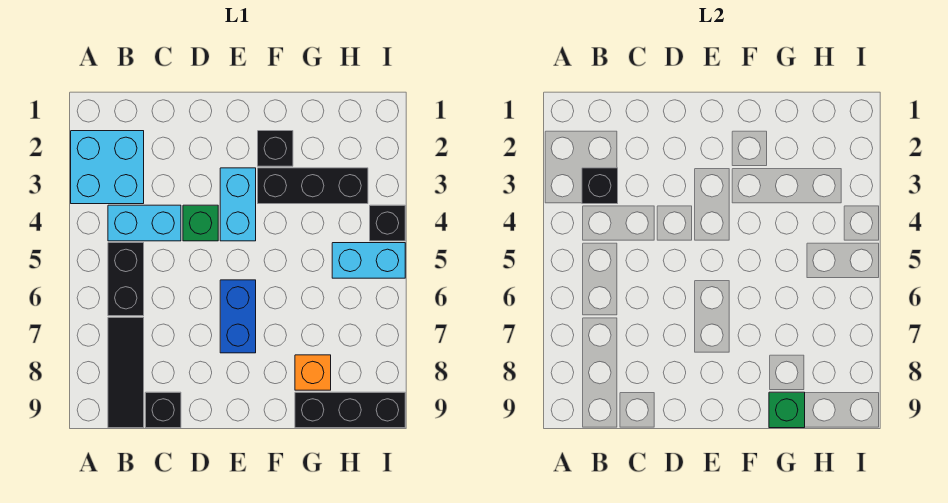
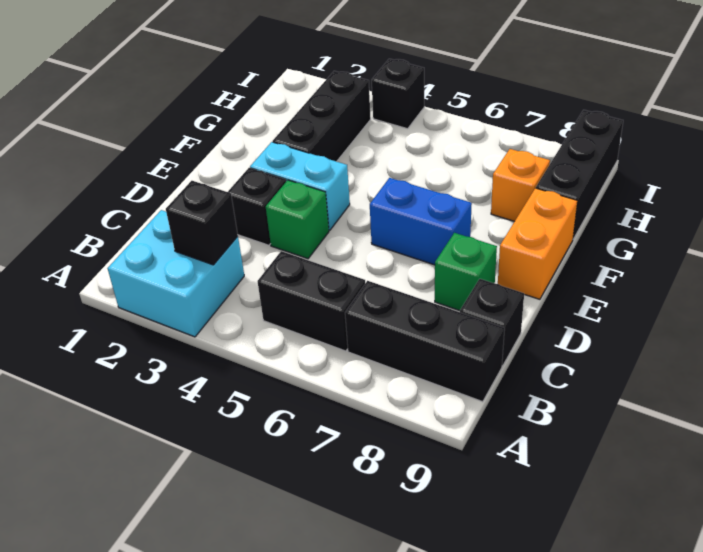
cyan 1x2 brick [108,205,181,241] -> none
black 1x3 tile [108,317,144,428] -> black 1x3 brick [345,281,505,402]
none -> orange 1x2 brick [498,188,577,299]
black 1x1 brick [258,131,293,166] -> black 1x1 brick moved to [228,168,286,245]
green 1x1 brick [769,392,805,428] -> green 1x1 brick moved to [435,233,497,311]
cyan 1x2 brick [332,243,405,278] -> none

